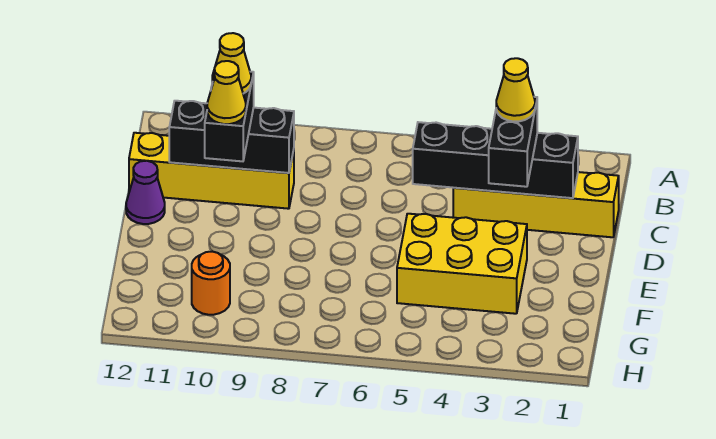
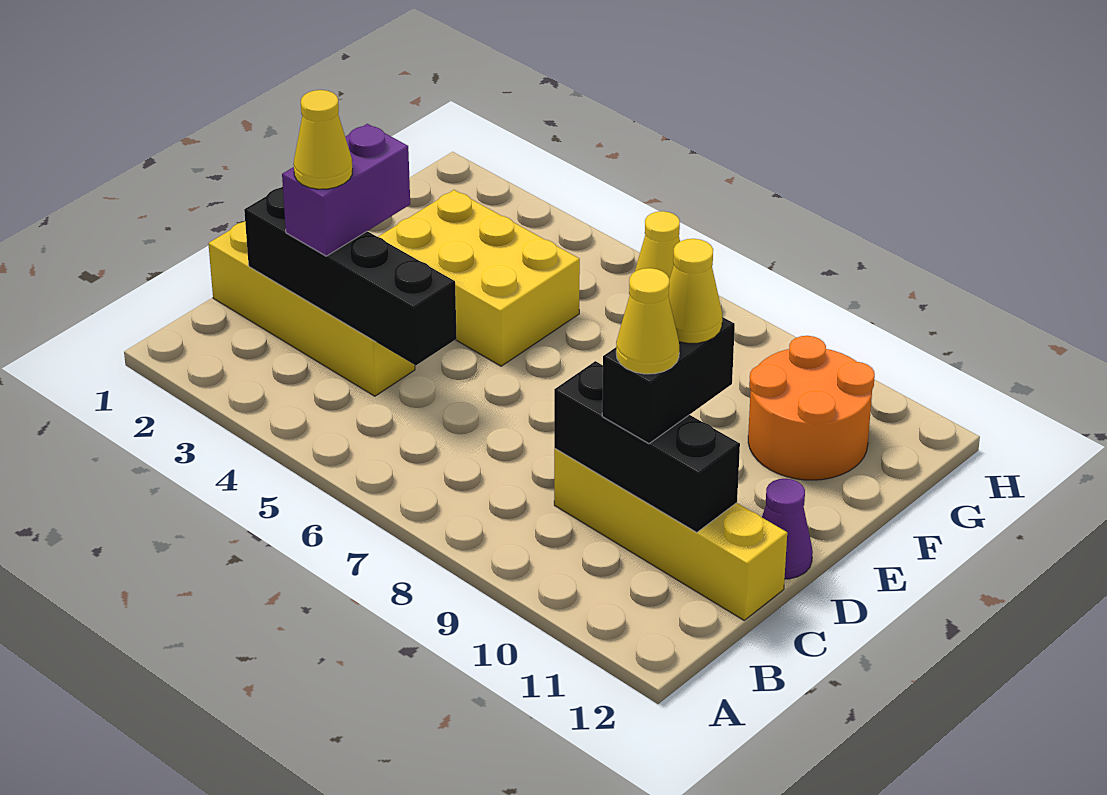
black 1x2 brick [489,97,537,187] -> purple 1x2 brick [282,124,410,256]
orange 1x1 round brick [192,251,230,315] -> orange 2x2 round brick [748,336,875,480]
none -> yellow 1x1 cone [635,211,680,279]

